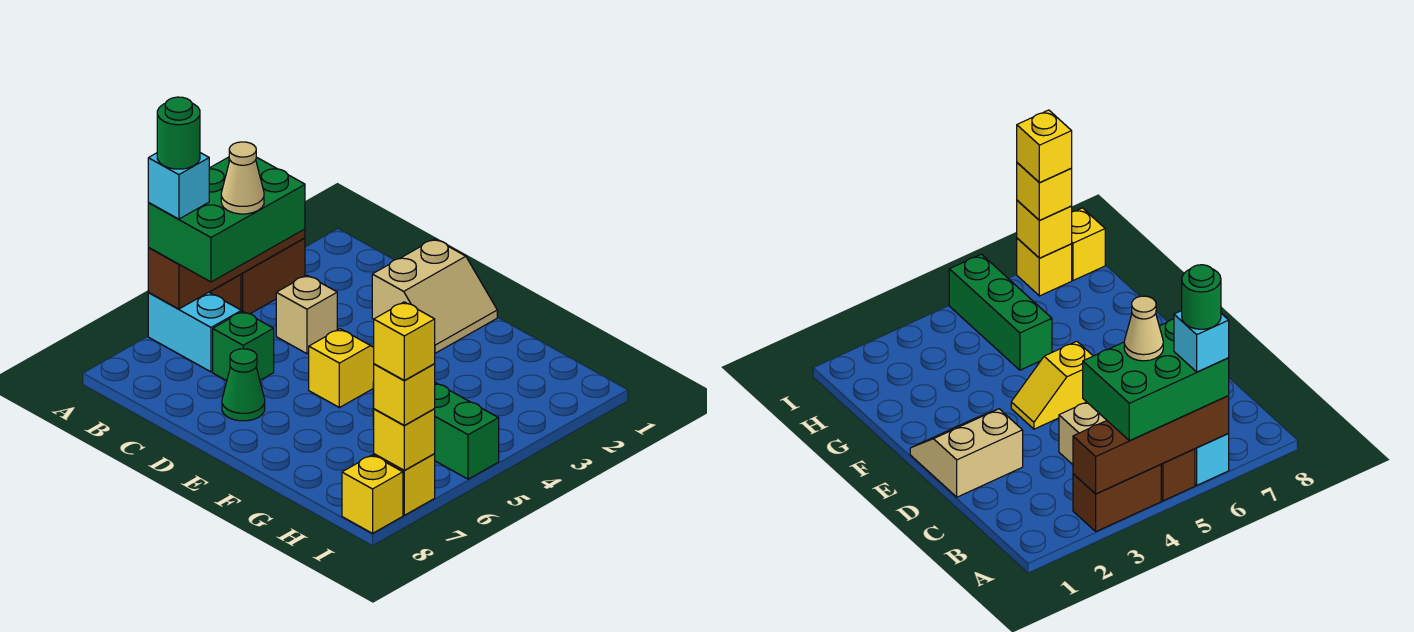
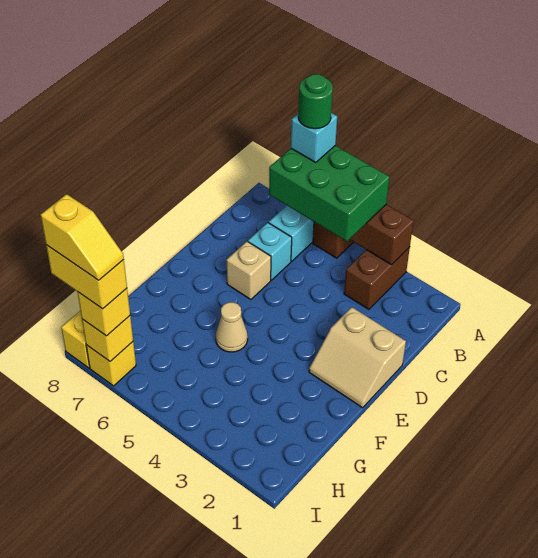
brown 1x2 brick [241,238,305,314] -> brown 1x2 brick turned to [344,247,410,309]
tan 1x1 cone [221,142,264,214] -> tan 1x1 cone moved to [216,302,248,352]
tan 1x1 brick [276,275,337,354] -> tan 1x1 brick moved to [227,241,271,300]
green 1x1 brick [213,311,274,381] -> cyan 1x1 brick [248,223,292,280]
green 1x1 cone [222,349,265,421] -> none
yellow 1x2 slope [309,329,374,408] -> yellow 1x2 slope moved to [41,194,124,280]
green 1x3 brick [373,383,499,479] -> none
yellow 1x1 brick [374,302,435,381] -> yellow 1x2 brick [46,245,127,309]

